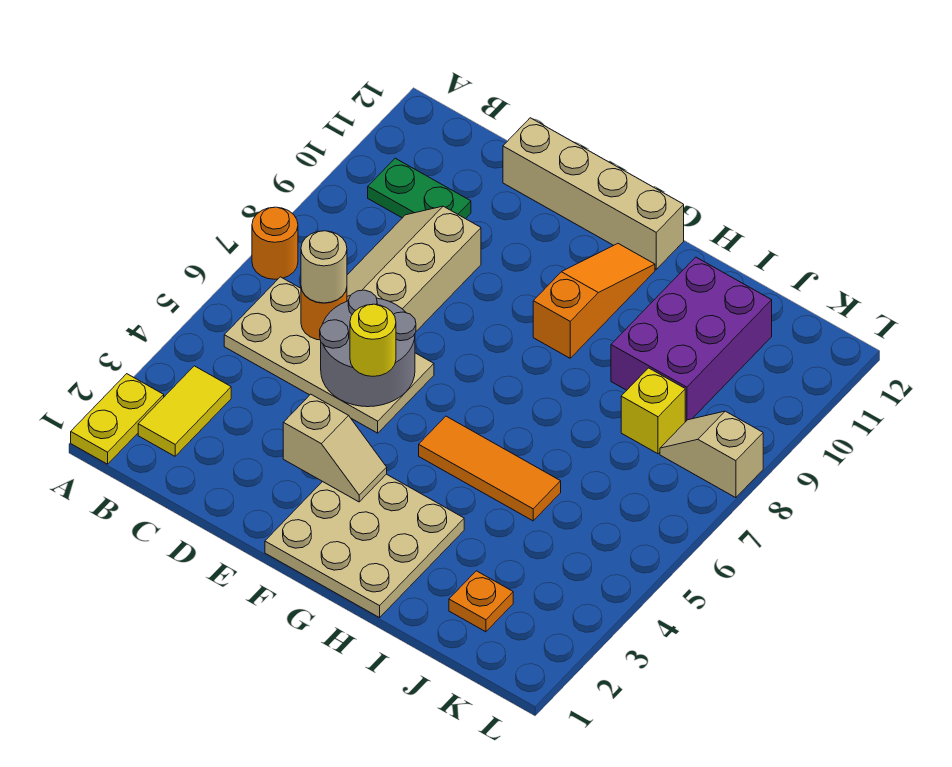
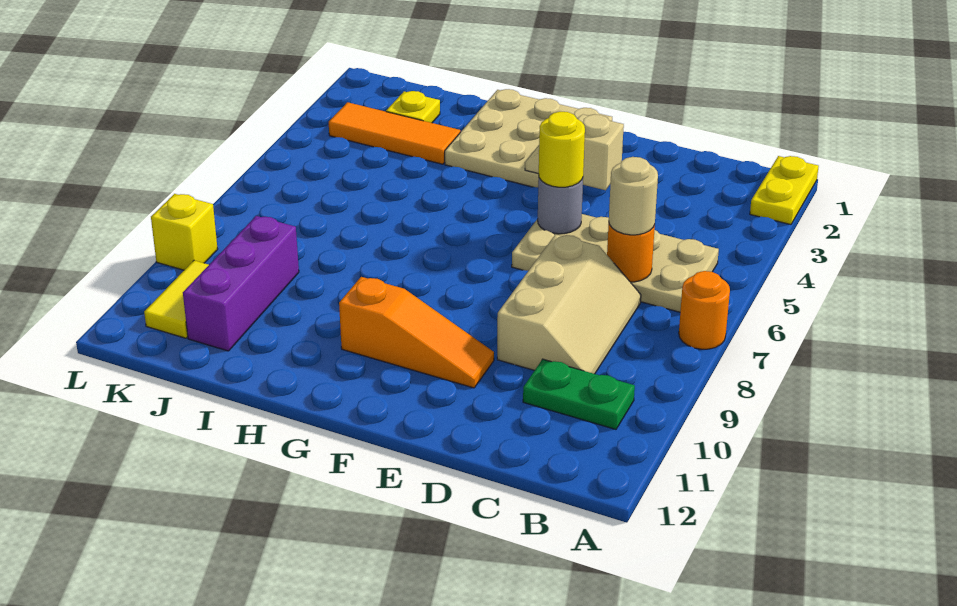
yellow 1x2 tile [138,366,231,456] -> yellow 1x2 tile moved to [144,260,209,338]
grey 2x2 round brick [320,290,416,407] -> grey 1x1 round brick [538,178,583,234]
tan 1x4 brick [503,118,684,269] -> none
orange 1x3 tile [419,416,561,521] -> orange 1x3 tile moved to [329,102,460,164]
orange 1x3 slope [533,244,655,358] -> orange 1x3 slope turned to [339,277,494,388]
purple 2x3 brick [611,257,772,422] -> purple 1x3 brick [183,216,299,351]
orange 1x1 plate [449,571,513,632] -> yellow 1x1 plate [386,91,440,123]
yellow 1x1 brick [621,368,685,454] -> yellow 1x1 brick moved to [151,194,218,270]
tan 1x2 slope [660,411,763,498] -> none

